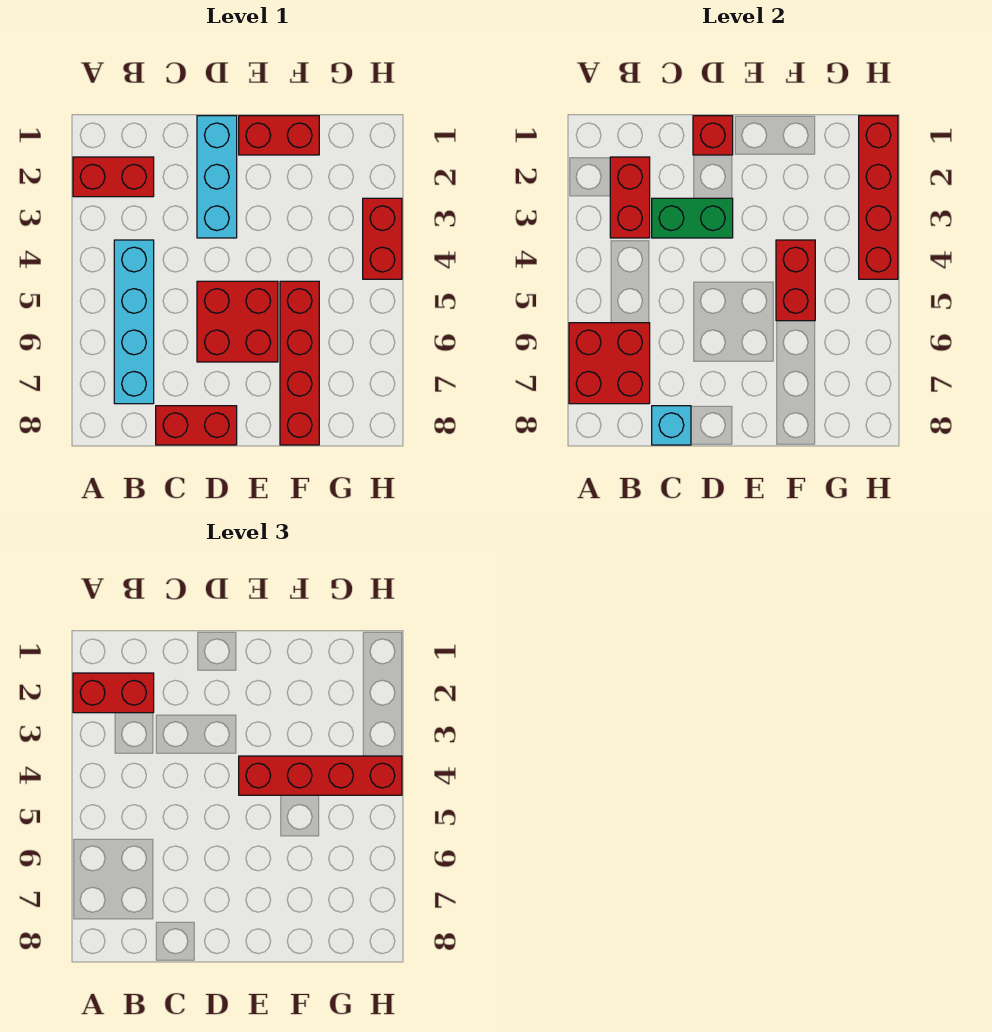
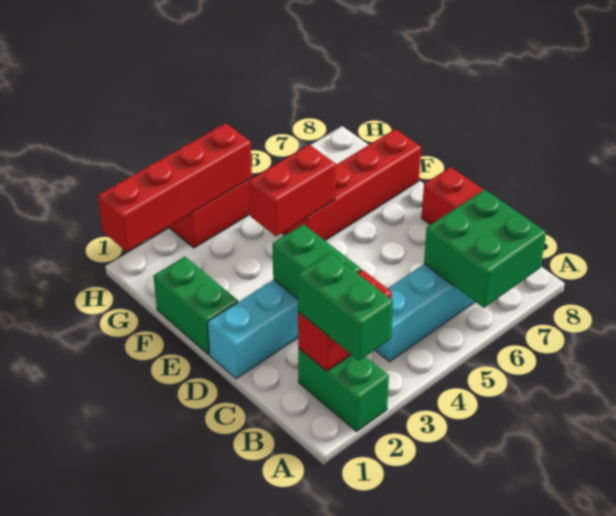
red 1x2 brick [73,157,154,197] -> green 1x2 brick [298,348,389,431]
red 1x2 brick [73,673,154,713] -> green 1x2 brick [298,253,393,360]
red 2x2 brick [569,323,650,404] -> green 2x2 brick [424,190,546,308]
cyan 1x1 brick [652,406,691,445] -> none
red 1x1 brick [693,116,733,155] -> none
red 2x2 brick [197,281,278,362] -> none
red 1x2 brick [239,116,319,155] -> green 1x2 brick [154,257,238,355]
red 1x4 brick [239,756,402,795] -> none

